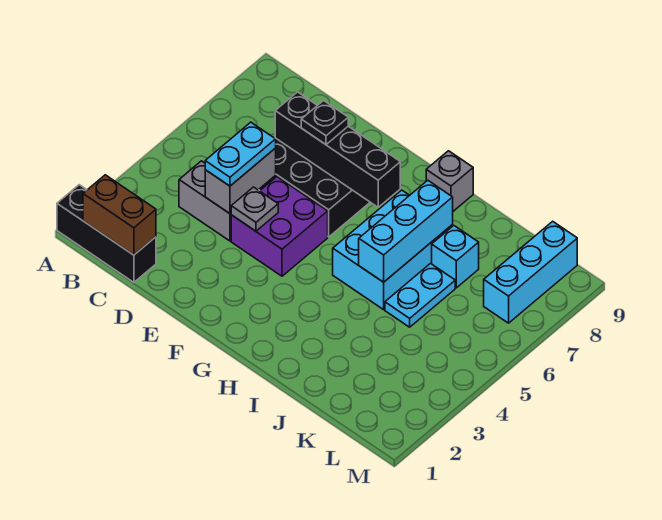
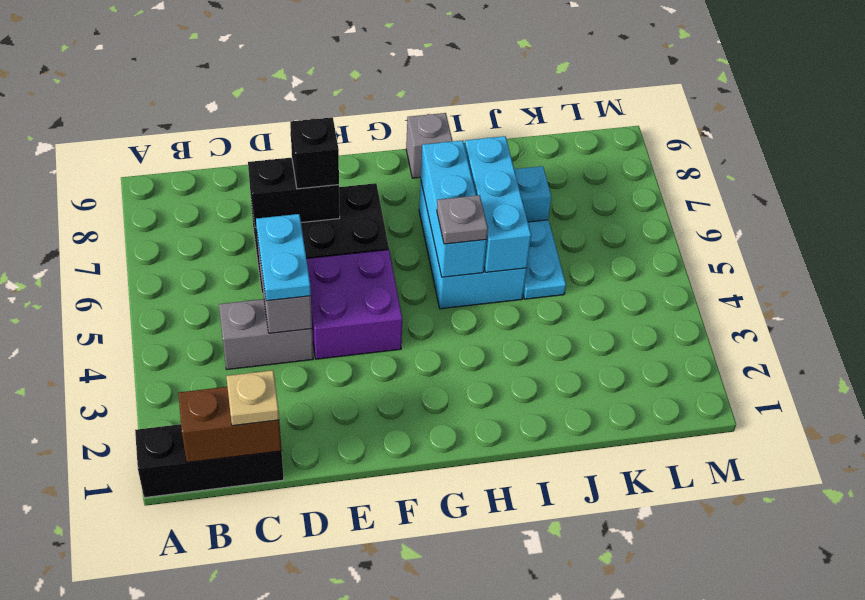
none -> tan 1x1 plate [226,370,279,426]
black 1x4 brick [275,92,400,207] -> black 1x2 brick [248,158,340,227]
grey 1x1 plate [231,187,278,231] -> grey 1x1 plate moved to [437,195,488,244]
black 1x1 plate [301,101,348,145] -> black 1x1 brick [290,117,339,189]
cyan 1x3 brick [484,221,577,323] -> cyan 1x3 brick moved to [421,140,487,277]

